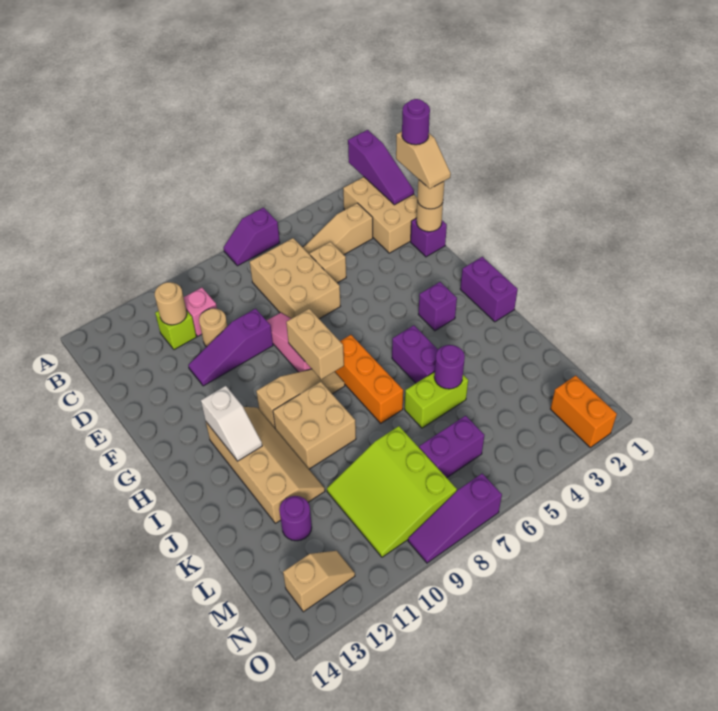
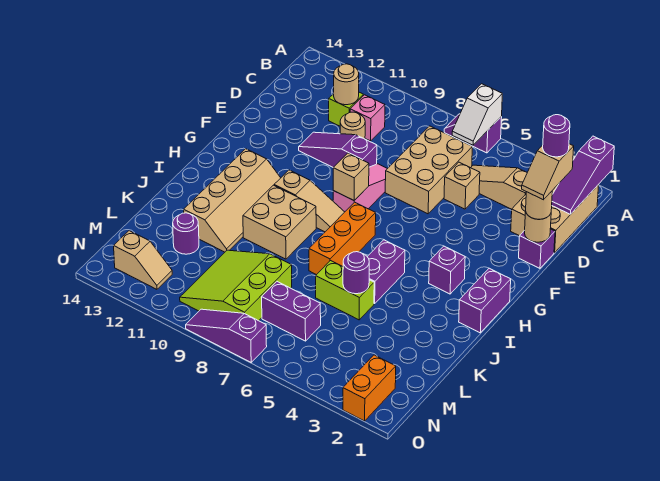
tan 1x2 brick [286,309,344,379] -> tan 1x1 brick [333,153,369,200]
white 1x2 slope [201,386,262,461] -> white 1x2 slope moved to [452,84,502,145]

